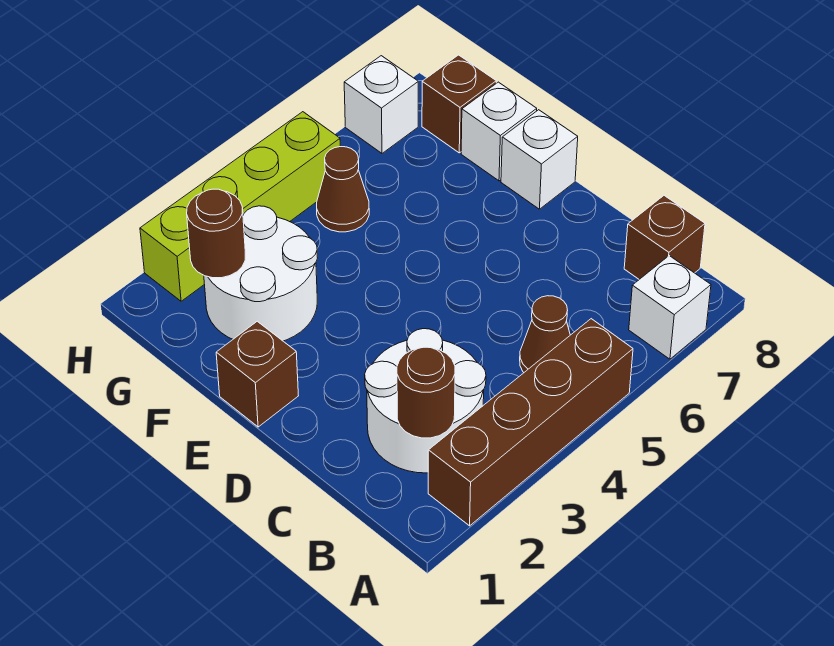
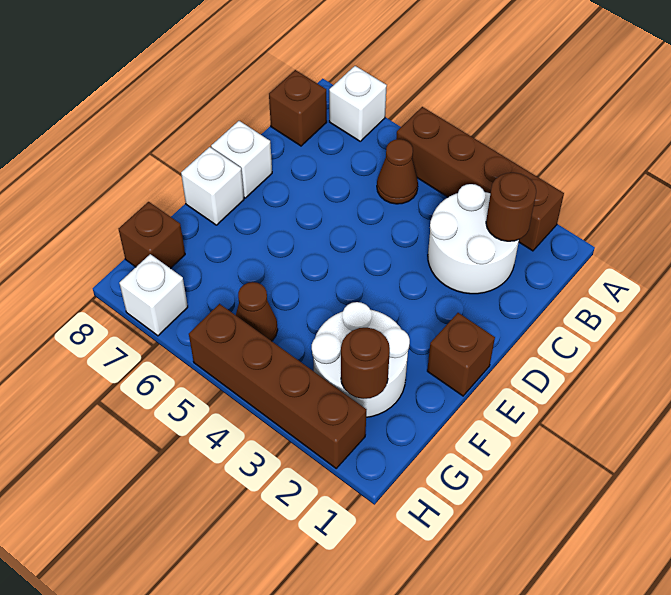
white 1x1 brick [461,82,537,181] -> white 1x1 brick moved to [211,121,272,198]
lime 1x4 brick [140,112,340,301] -> brown 1x4 brick [189,304,366,468]

